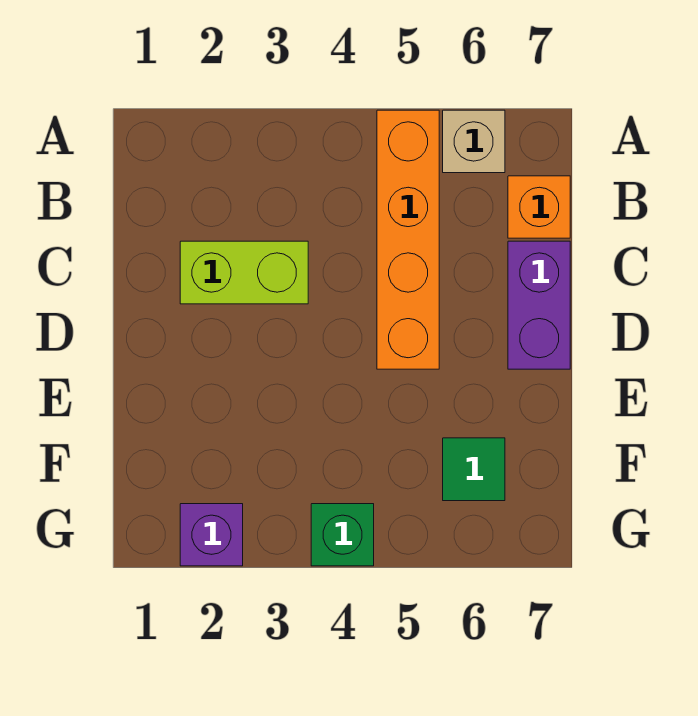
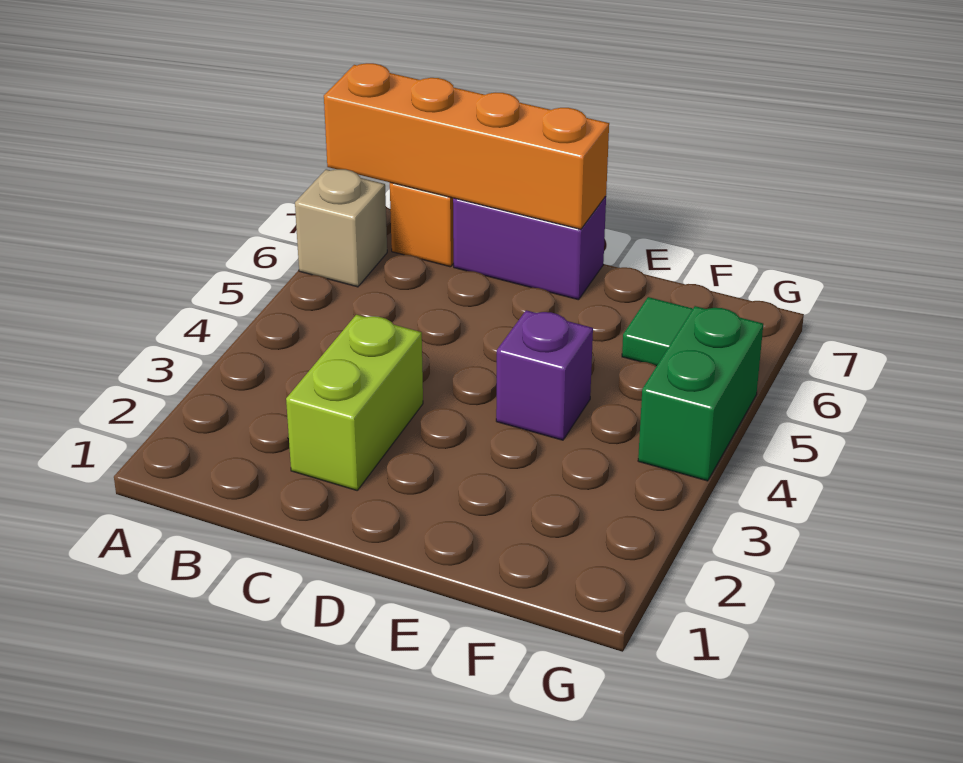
orange 1x4 brick [377,110,439,369] -> orange 1x4 brick moved to [324,63,609,229]
purple 1x1 brick [180,504,243,566] -> purple 1x1 brick moved to [496,310,593,440]
green 1x1 brick [311,504,374,566] -> green 1x2 brick [638,306,763,481]

